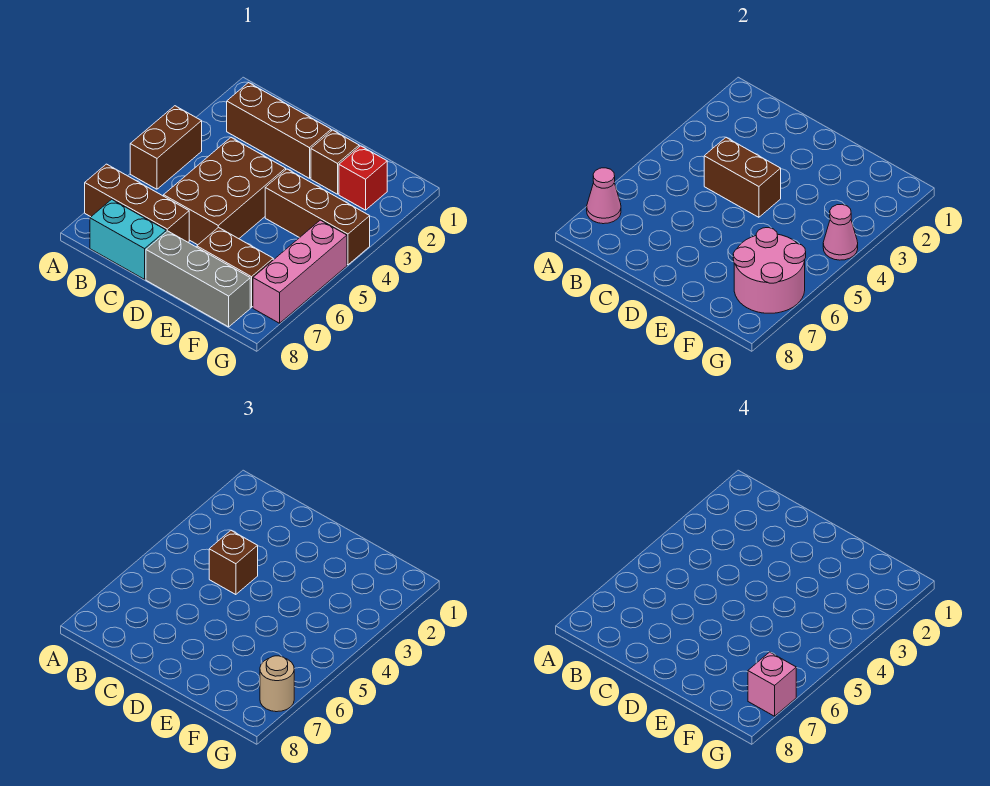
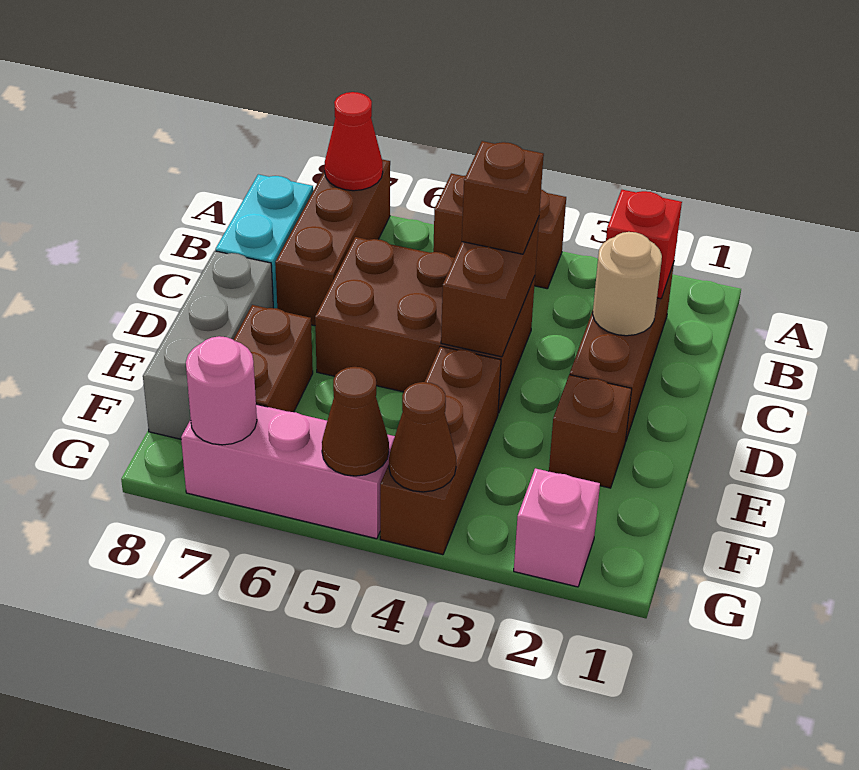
pink 1x1 cone [587,168,621,224] -> red 1x1 cone [325,92,383,191]
red 1x1 brick [339,146,387,210] -> red 1x1 brick moved to [606,190,682,299]
pink 2x2 round brick [733,228,806,313] -> pink 1x1 round brick [186,336,257,445]
pink 1x1 cone [823,205,858,260] -> brown 1x1 cone [389,382,456,492]
none -> brown 1x1 cone [322,367,389,476]
tan 1x1 round brick [260,656,294,712] -> tan 1x1 round brick moved to [593,232,662,336]
pink 1x1 brick [748,652,796,716] -> pink 1x1 brick moved to [514,468,600,587]

